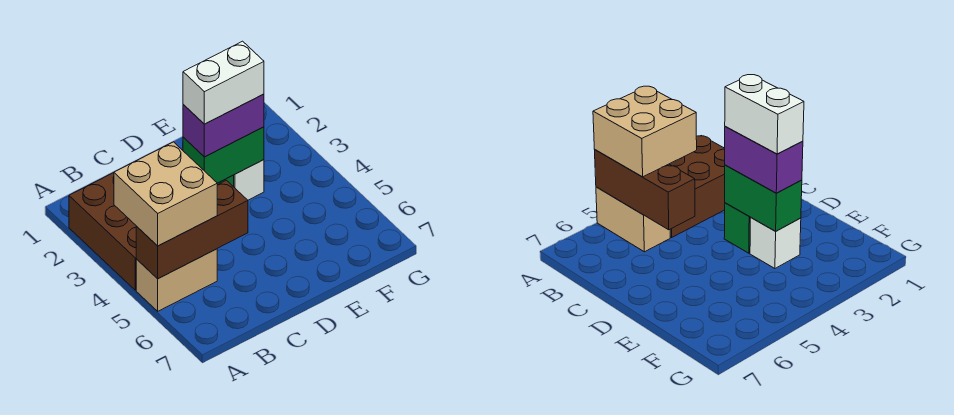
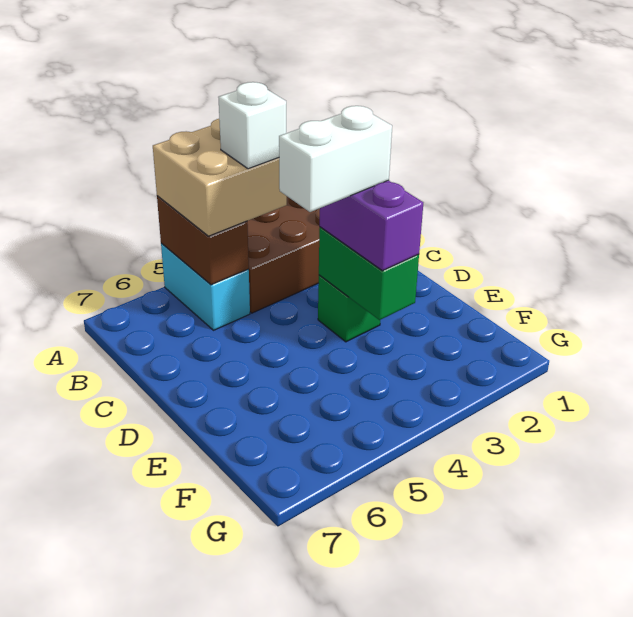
tan 1x2 brick [136,249,217,311] -> cyan 1x2 brick [161,243,250,330]
brown 1x3 brick [136,180,248,279] -> brown 1x2 brick [157,196,249,285]
white 1x2 brick [183,41,264,124] -> white 1x2 brick turned to [279,106,392,212]
white 1x1 brick [234,160,264,200] -> white 1x1 brick moved to [218,82,286,169]

